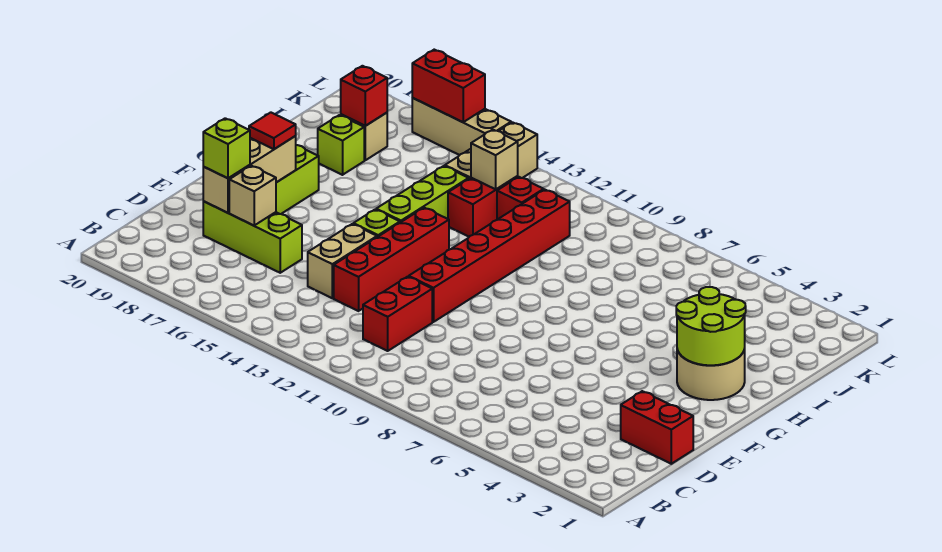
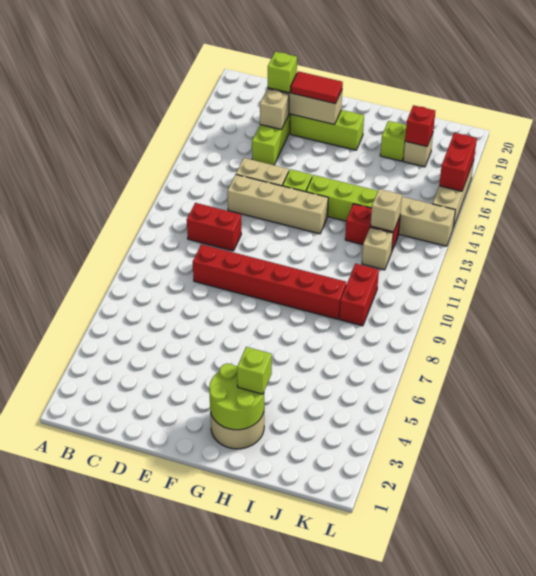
red 1x2 brick [621,391,693,464] -> red 1x2 brick moved to [339,263,379,326]
red 1x4 brick [334,208,449,311] -> tan 1x4 brick [228,175,328,234]
red 1x6 brick [409,190,570,322] -> red 1x6 brick moved to [193,244,346,319]
red 1x1 tile [249,112,296,149] -> red 1x2 tile [291,71,343,104]
none -> lime 1x1 brick [237,347,272,394]
red 1x1 brick [497,177,544,220] -> tan 1x1 brick [362,227,393,270]

